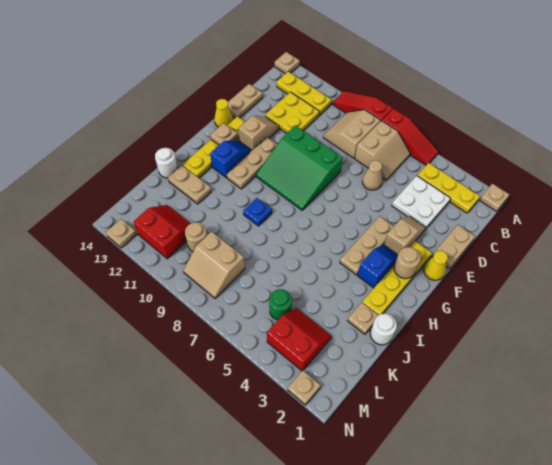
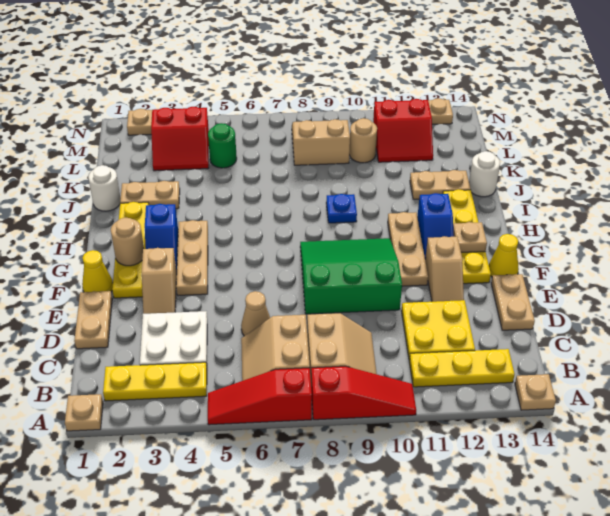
tan 1x1 plate [348,303,378,334] -> tan 1x2 plate [120,181,180,209]

